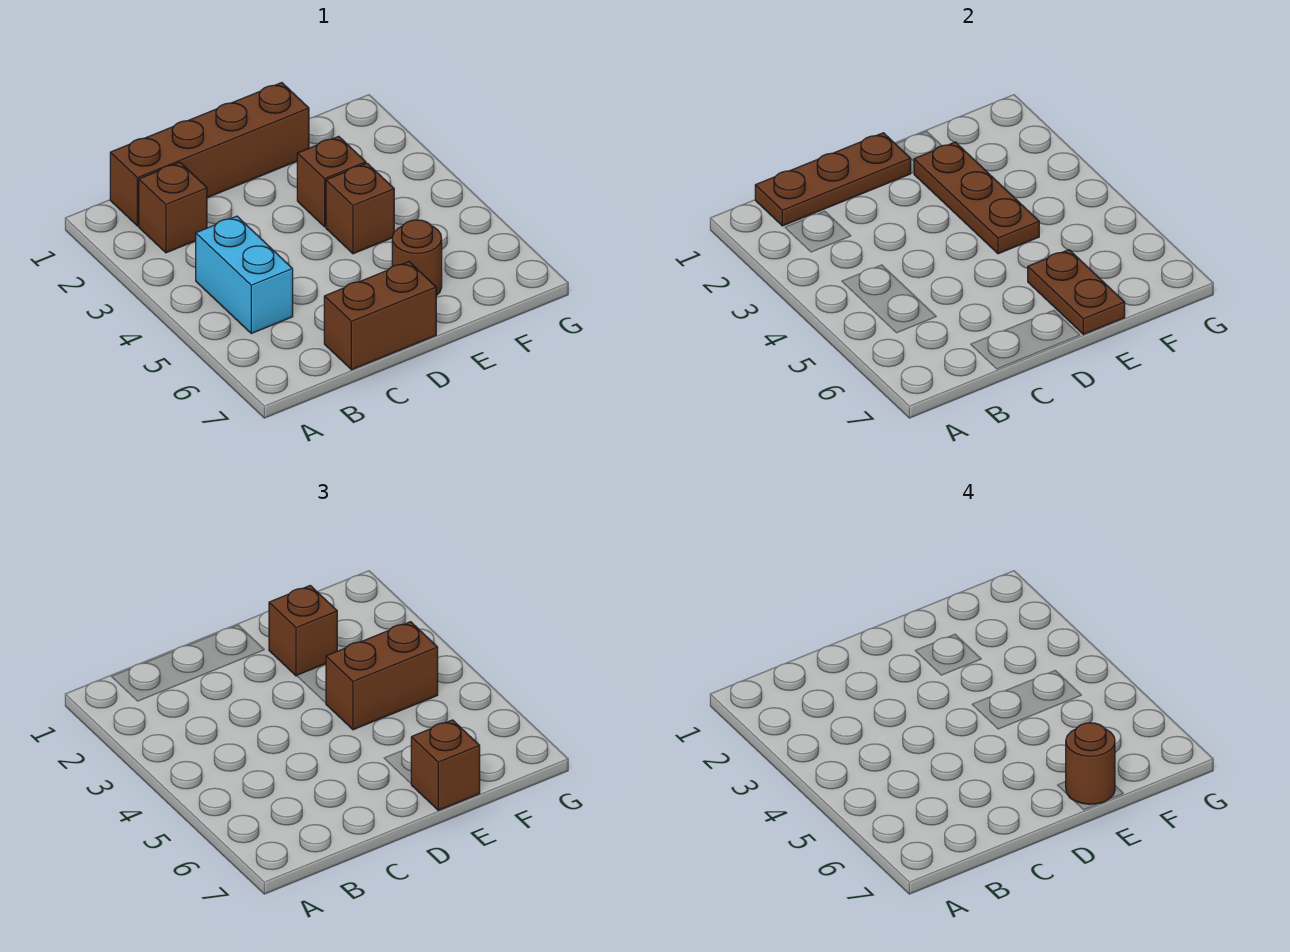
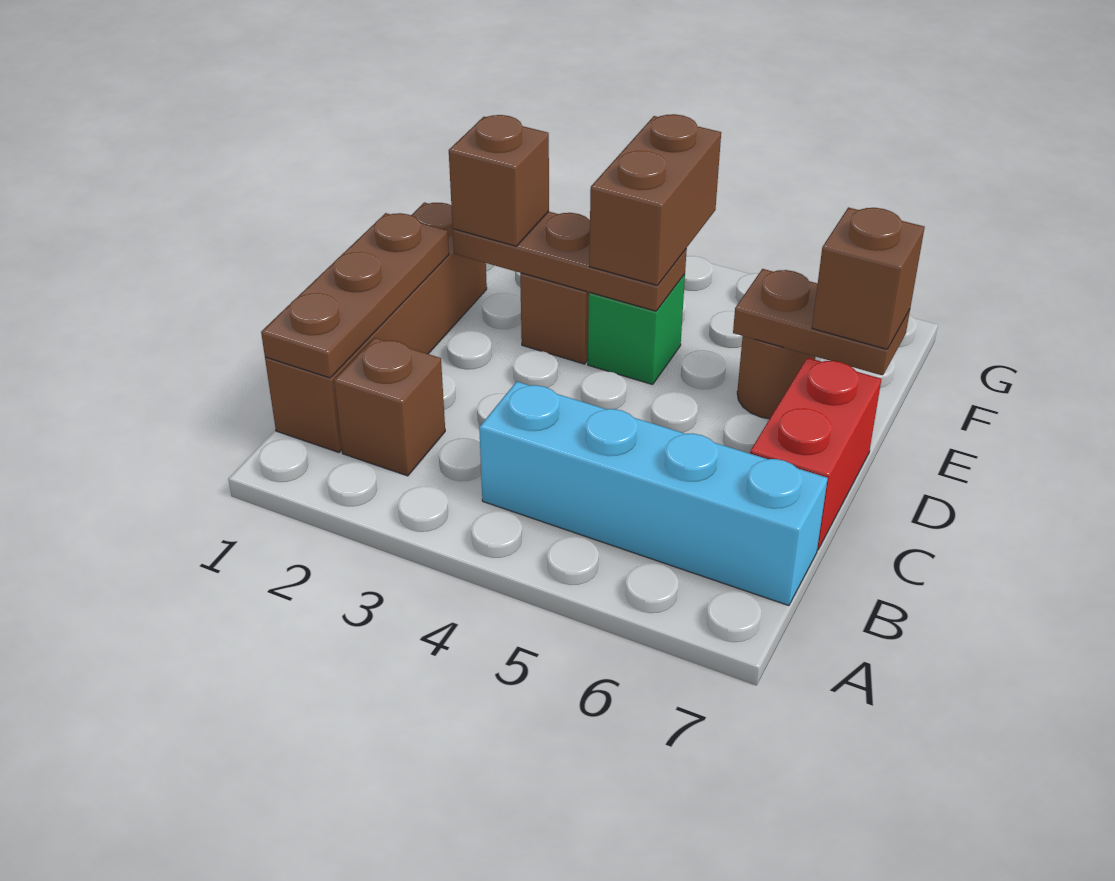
cyan 1x2 brick [196,216,293,333] -> cyan 1x4 brick [479,382,828,606]
brown 1x2 brick [324,262,436,370] -> red 1x2 brick [750,358,881,550]
brown 1x1 brick [326,163,394,254] -> green 1x1 brick [588,274,685,385]
brown 1x1 round brick [1066,723,1115,804] -> none

